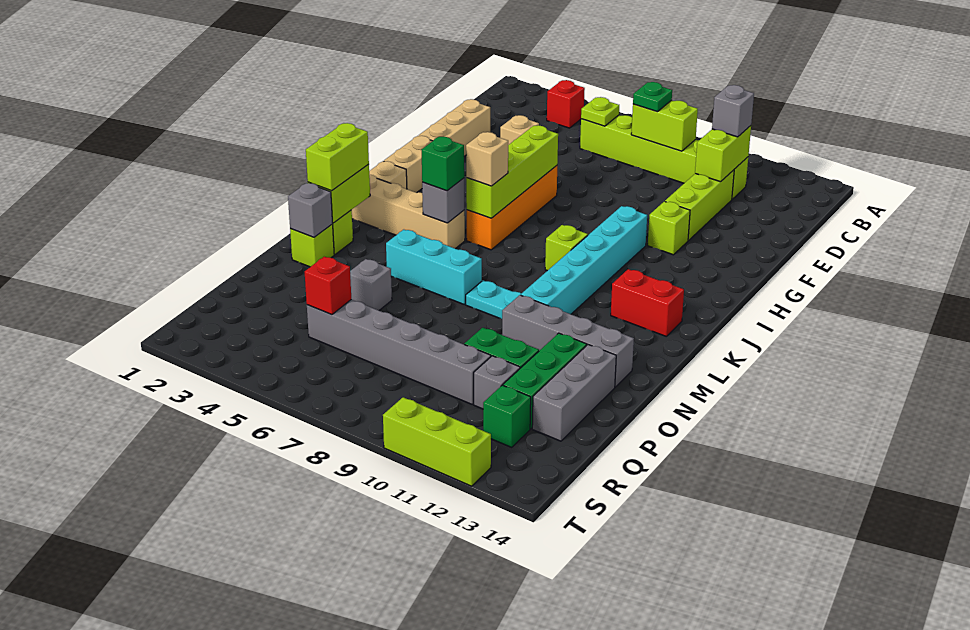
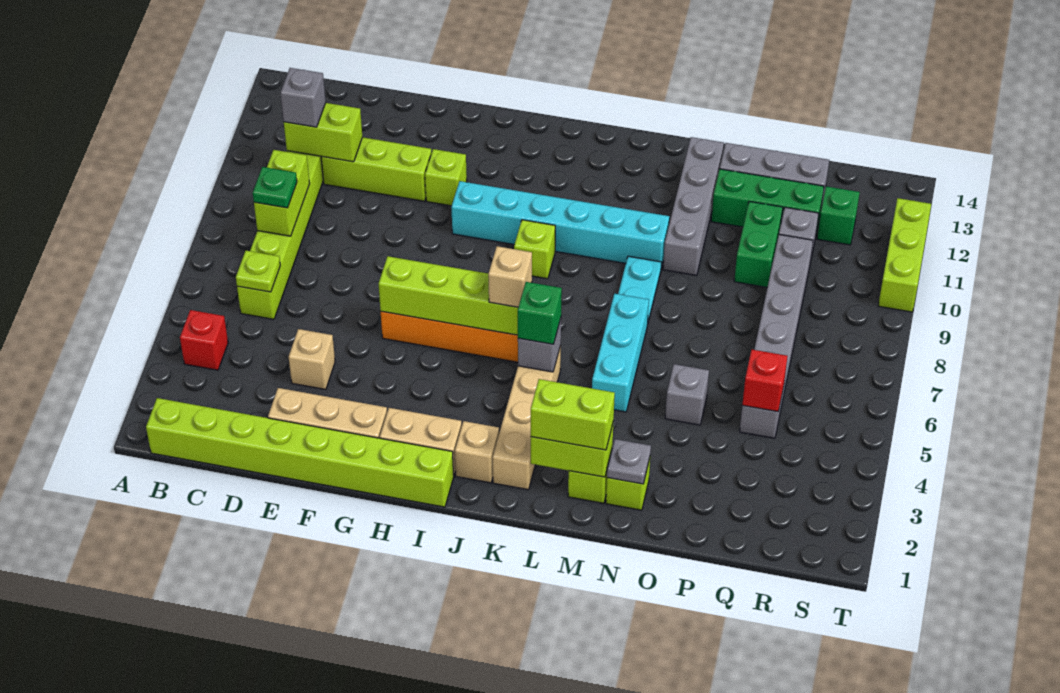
none -> lime 1x8 brick [146,398,454,507]
red 1x2 brick [611,269,684,336] -> none
grey 1x1 brick [288,183,333,237] -> grey 1x1 plate [607,439,651,484]

